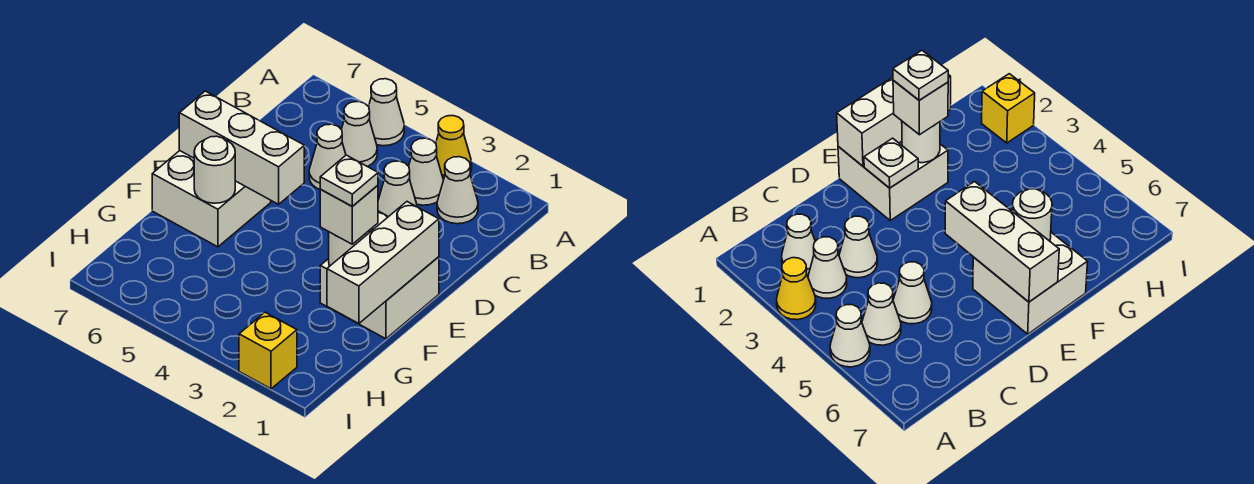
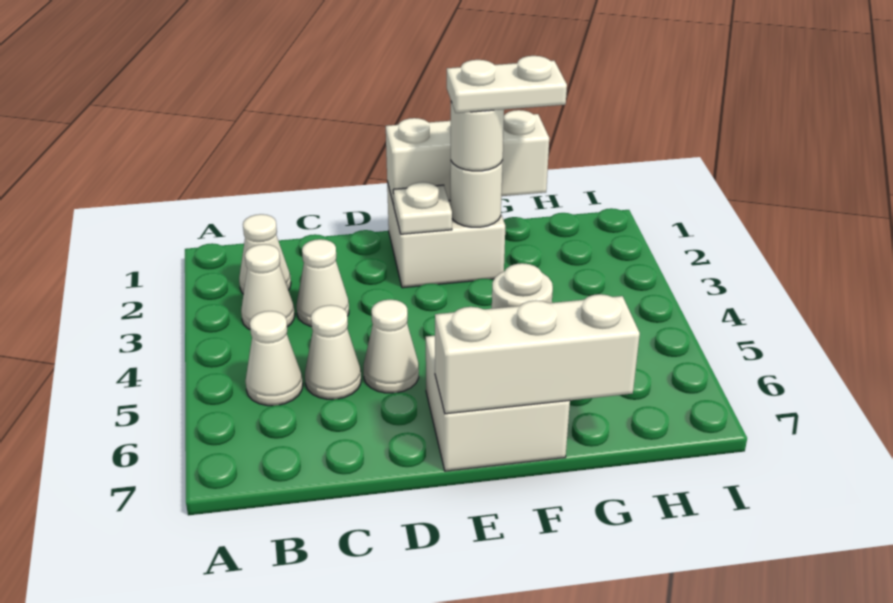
yellow 1x1 cone [436,116,472,180] -> none
white 1x1 cone [369,79,404,146] -> white 1x1 cone moved to [364,299,419,393]
white 1x3 brick [179,91,304,204] -> white 1x3 brick turned to [435,294,640,414]
white 1x1 brick [320,185,378,244] -> white 1x1 round brick [451,102,504,171]
white 1x1 plate [320,155,378,206] -> white 1x2 plate [447,56,567,113]
yellow 1x1 brick [239,312,297,389] -> none

